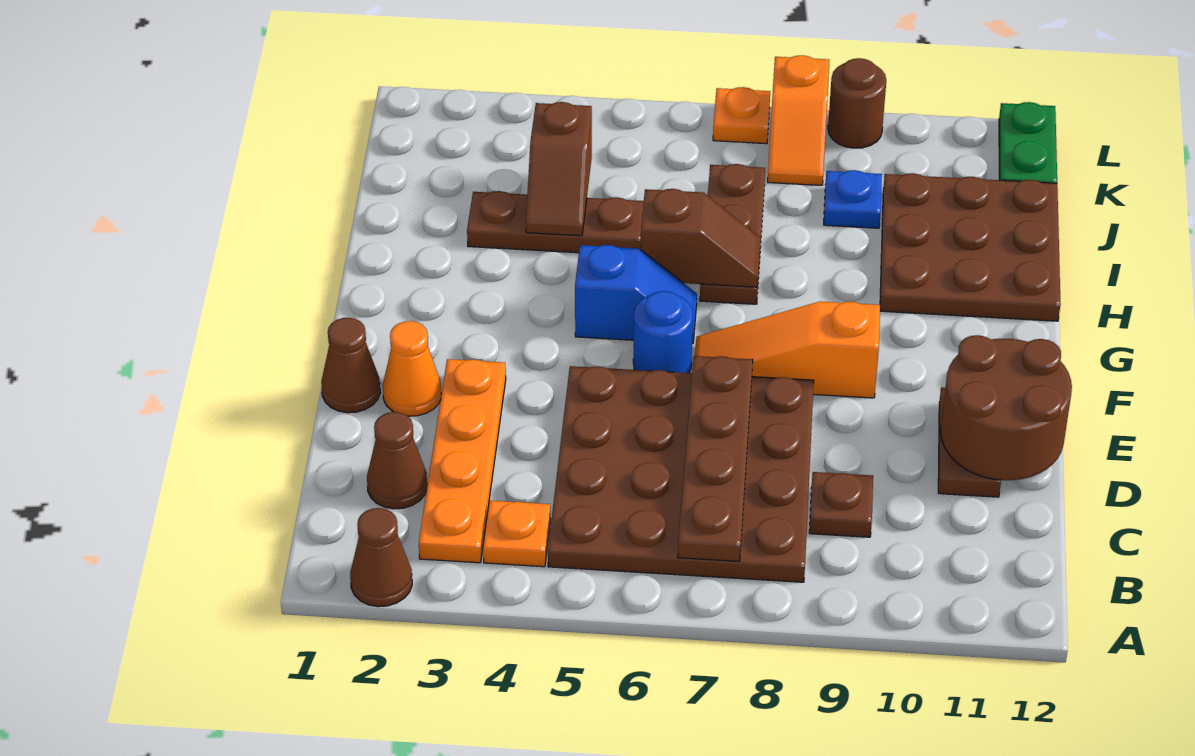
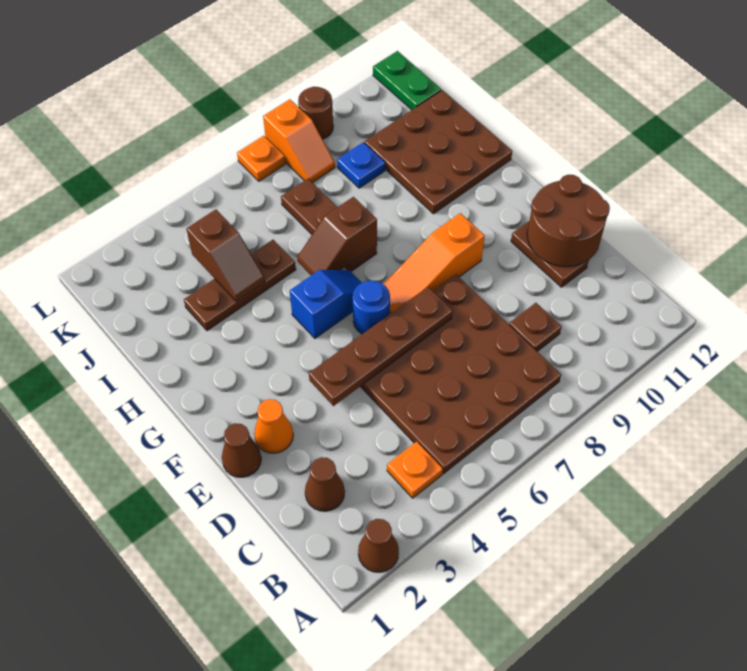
orange 1x4 plate [419,359,506,563] -> none
brown 1x4 plate [678,356,753,561] -> brown 1x4 plate turned to [309,287,453,406]
brown 1x2 slope [641,189,761,287] -> brown 1x2 slope turned to [297,197,377,275]

